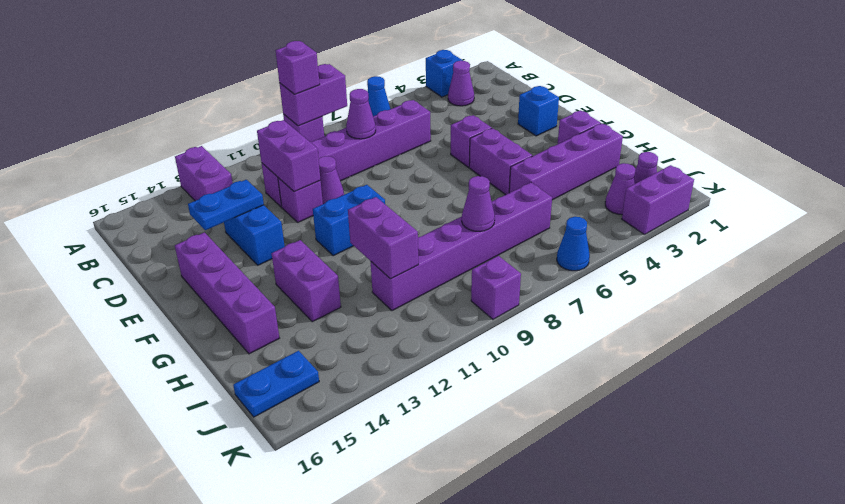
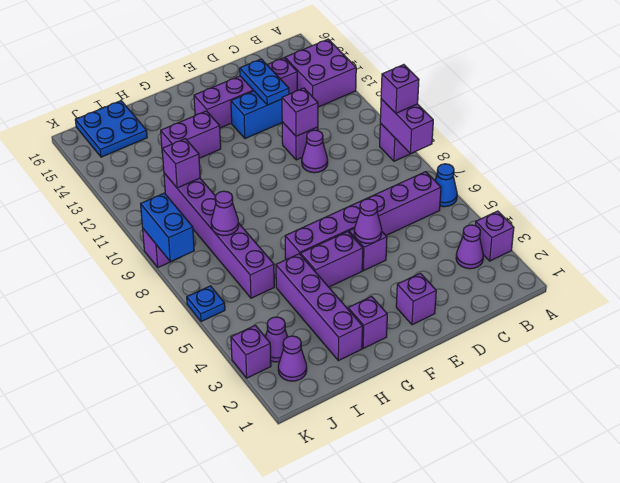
blue 1x1 brick [426,50,462,97] -> purple 1x1 brick [475,211,514,261]
purple 1x2 brick [175,146,233,201] -> purple 2x2 brick [285,39,356,107]
purple 1x6 brick [262,100,431,207] -> purple 1x6 brick turned to [285,172,441,260]
purple 1x1 cone [346,89,376,139] -> purple 1x1 cone moved to [354,199,382,243]
purple 1x2 brick [257,120,320,192] -> purple 1x1 brick [282,88,318,136]
blue 1x1 brick [518,86,559,136] -> purple 1x1 brick [396,273,436,325]
purple 1x4 brick [175,232,279,354] -> purple 1x4 brick moved to [194,58,297,128]
blue 1x2 brick [313,185,385,256] -> blue 1x2 brick moved to [141,193,194,262]
purple 1x2 brick [348,197,418,279] -> purple 1x1 brick [162,139,200,188]
blue 1x2 plate [233,351,319,417] -> blue 2x2 plate [75,101,147,157]
purple 1x2 brick [622,165,694,234] -> purple 1x1 brick [231,325,271,378]
blue 1x1 cone [557,217,590,271] -> blue 1x1 plate [187,286,225,322]

